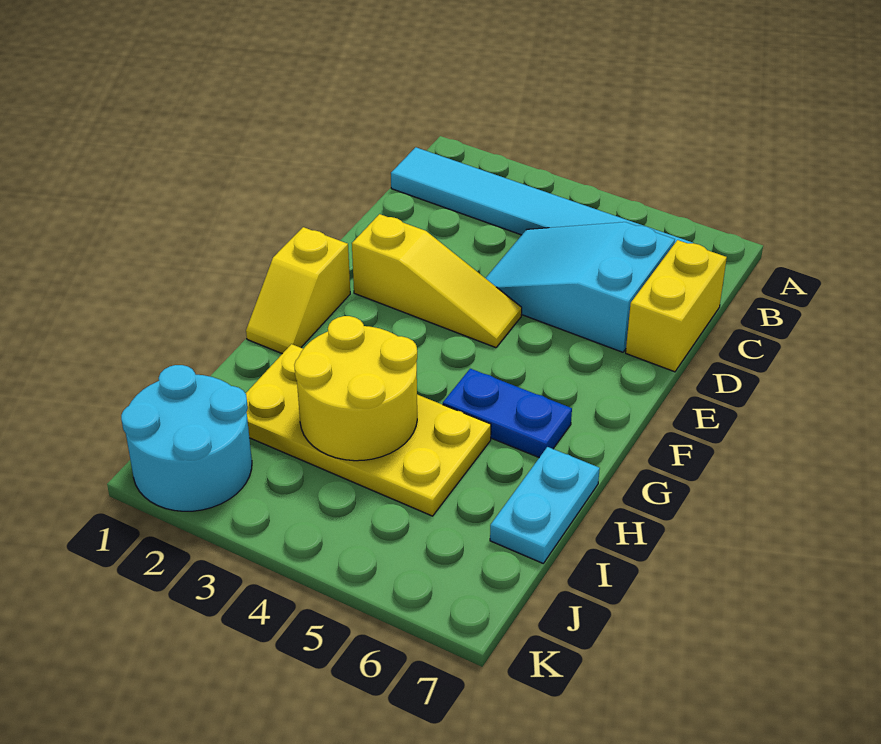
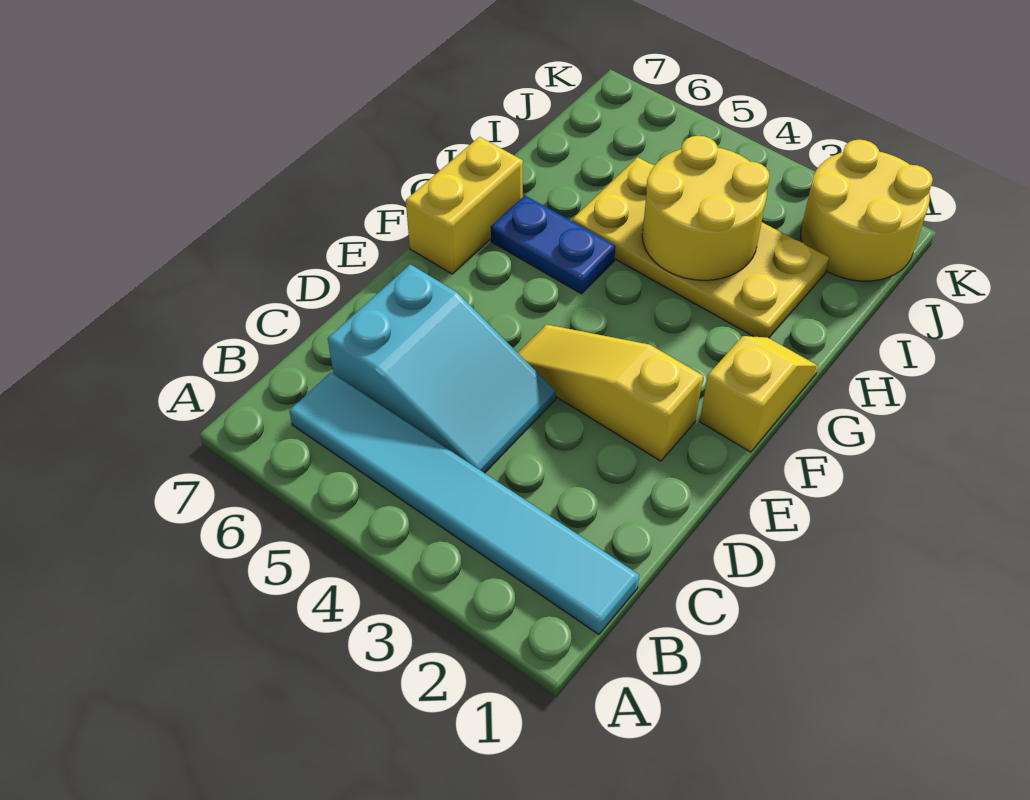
yellow 1x2 brick [626,240,727,372] -> yellow 1x2 brick moved to [406,137,523,274]
cyan 1x2 plate [490,447,600,563] -> none
cyan 2x2 round brick [121,365,252,511] -> yellow 2x2 round brick [801,140,933,281]

